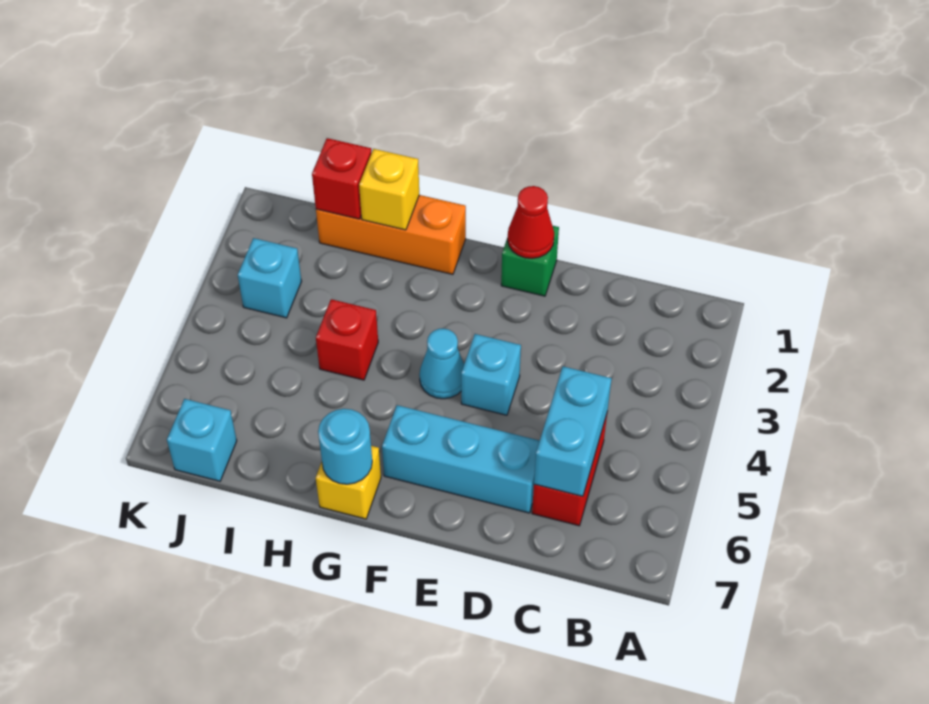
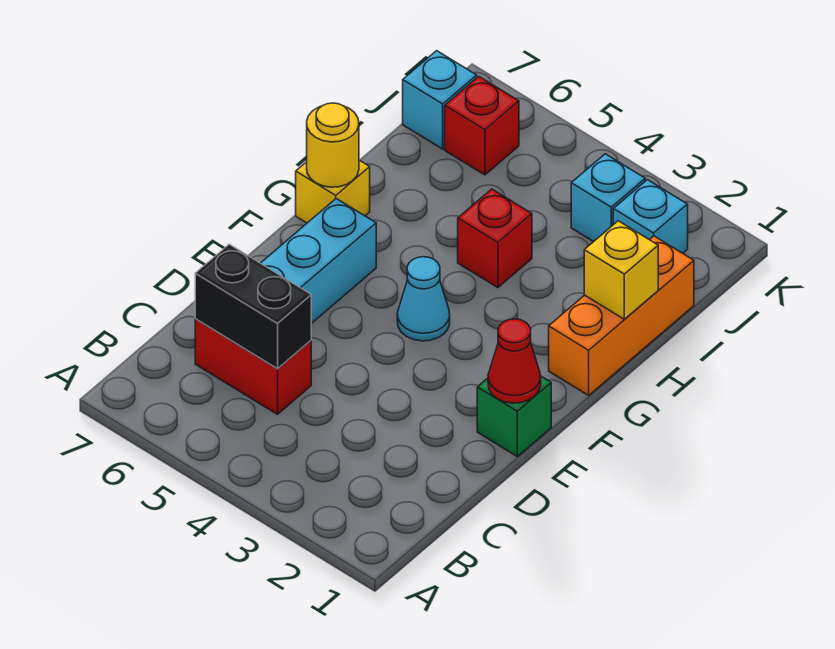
cyan 1x2 brick [534,367,612,496] -> black 1x2 brick [195,244,311,369]
cyan 1x1 brick [461,334,521,415] -> cyan 1x1 brick moved to [613,180,688,253]
cyan 1x1 round brick [318,409,372,484] -> yellow 1x1 round brick [307,103,359,187]
red 1x1 brick [312,138,371,219] -> red 1x1 brick moved to [445,77,519,175]

